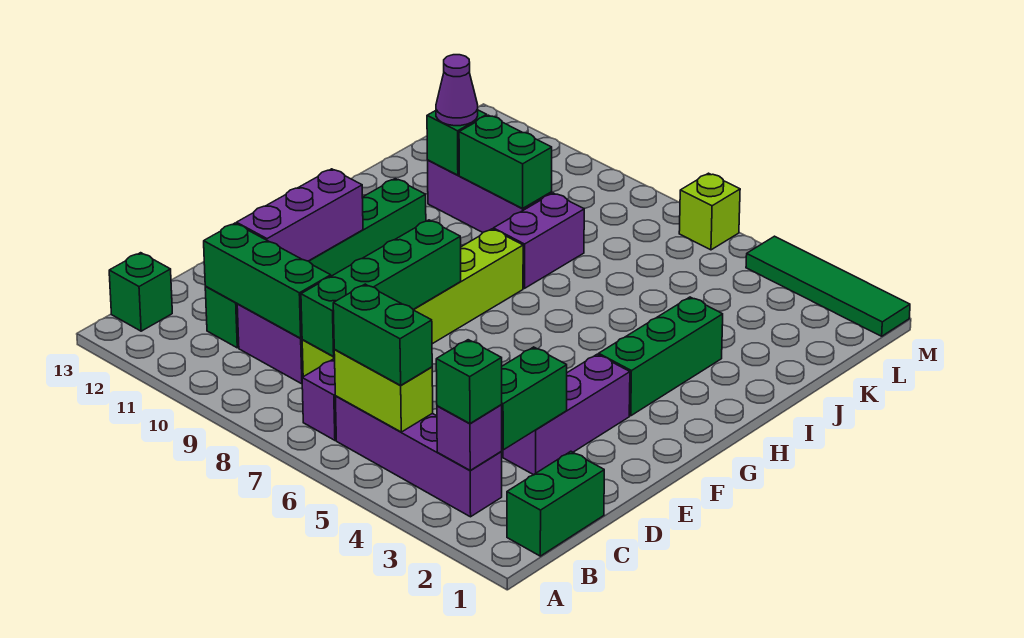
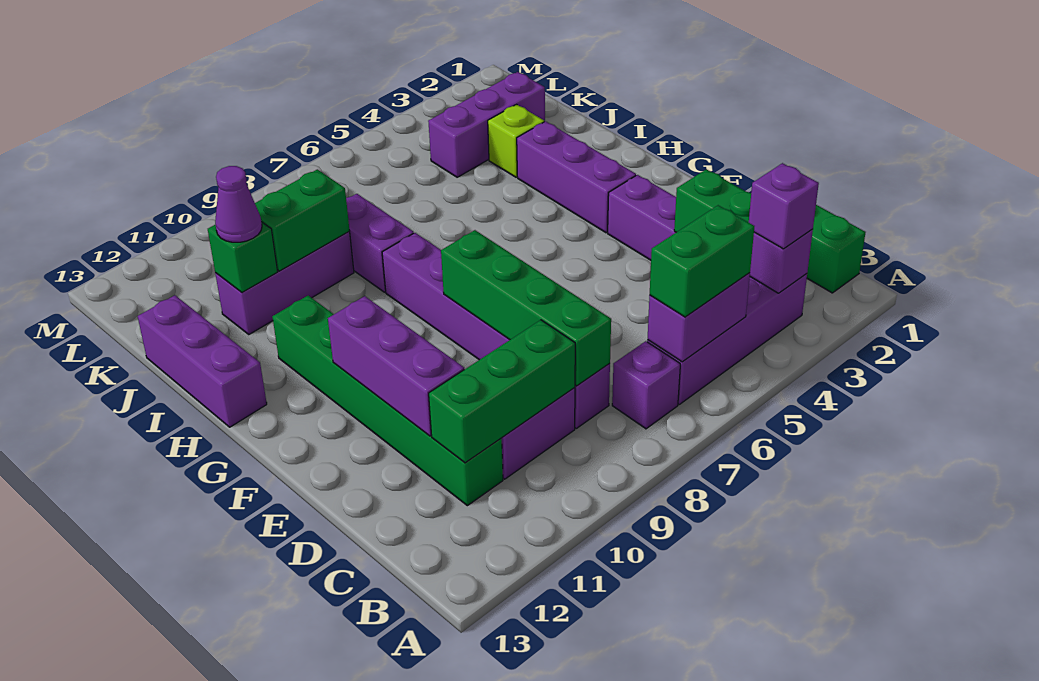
green 1x1 brick [436,340,502,423] -> purple 1x1 brick [749,163,819,249]
lime 1x2 brick [334,350,433,432] -> purple 1x2 brick [647,273,750,362]
green 1x1 brick [109,253,172,331] -> none
lime 1x6 brick [302,229,523,377] -> purple 1x6 brick [382,233,610,428]
green 1x3 brick [599,297,723,416] -> purple 1x3 brick [517,121,636,233]
none -> purple 1x3 brick [138,295,267,427]
none -> purple 1x3 brick [428,72,545,177]
green 1x4 tile [746,236,910,336] -> none
lime 1x1 brick [679,173,740,250] -> lime 1x1 brick moved to [488,105,544,177]

